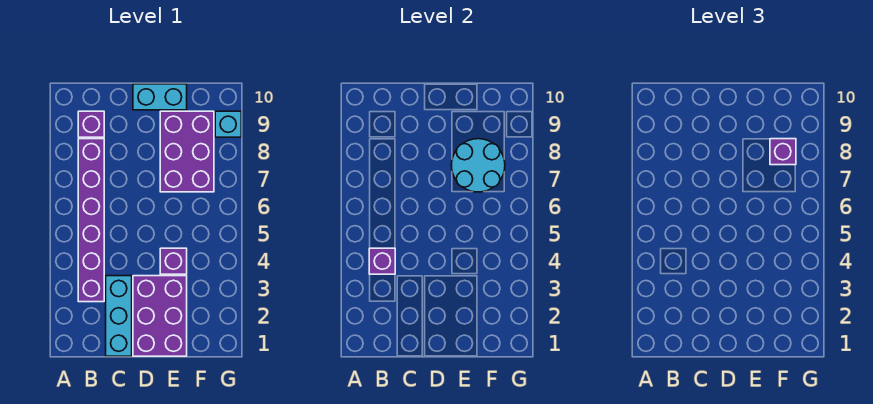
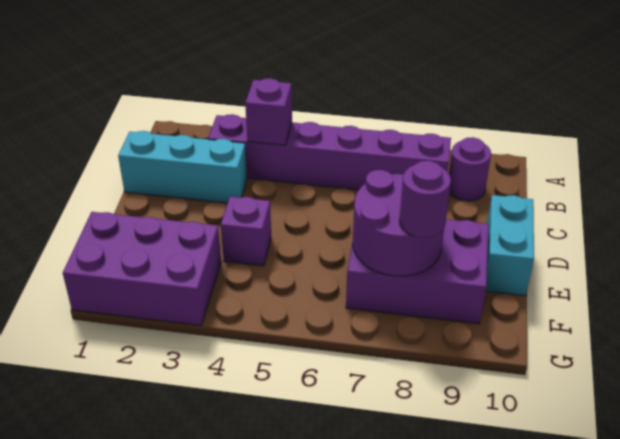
purple 1x1 brick [78,111,104,137] -> purple 1x1 round brick [449,137,491,201]
purple 2x3 brick [133,276,187,356] -> purple 2x3 brick moved to [63,212,221,326]
cyan 2x2 round brick [451,139,505,192] -> purple 2x2 round brick [353,170,444,276]
purple 1x1 brick [770,139,796,165] -> purple 1x1 round brick [400,161,451,238]
cyan 1x1 brick [215,111,241,137] -> none

